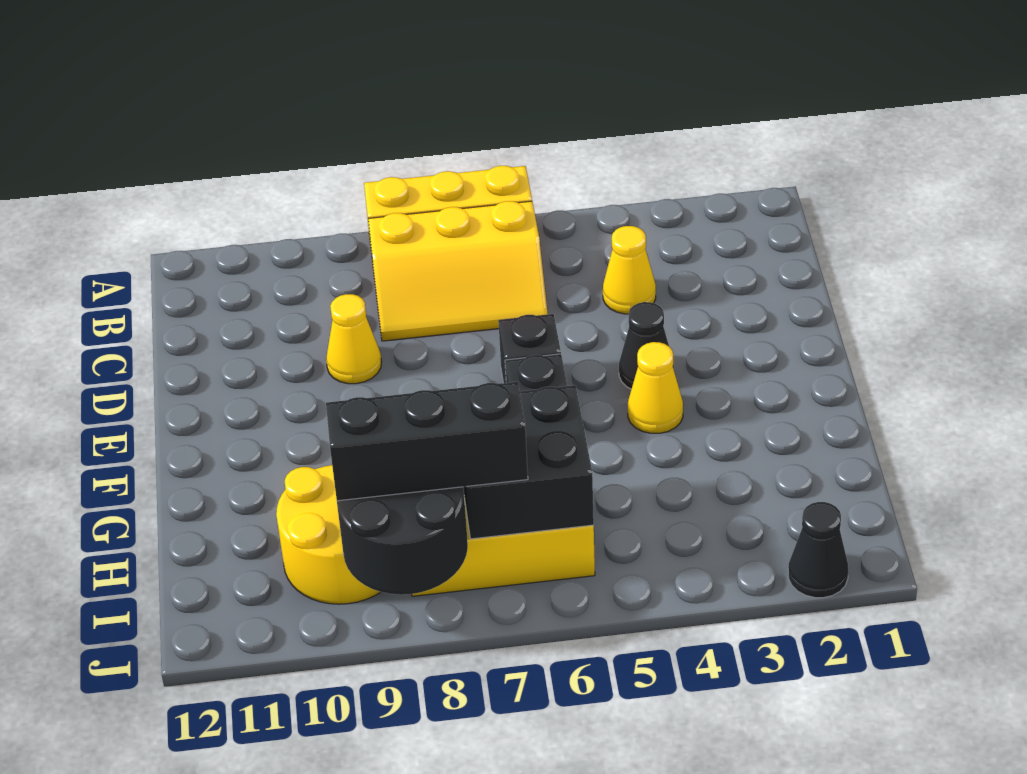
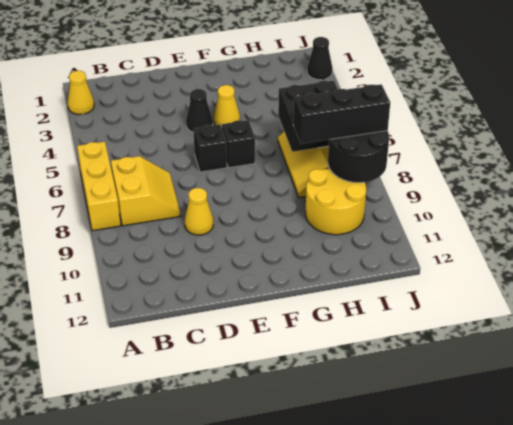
yellow 2x3 slope [368,201,548,341] -> yellow 2x2 slope [111,156,180,226]
yellow 1x1 cone [603,226,656,314] -> yellow 1x1 cone moved to [68,71,94,114]
black 1x3 brick [326,382,528,501] -> black 1x3 brick turned to [293,84,390,144]

